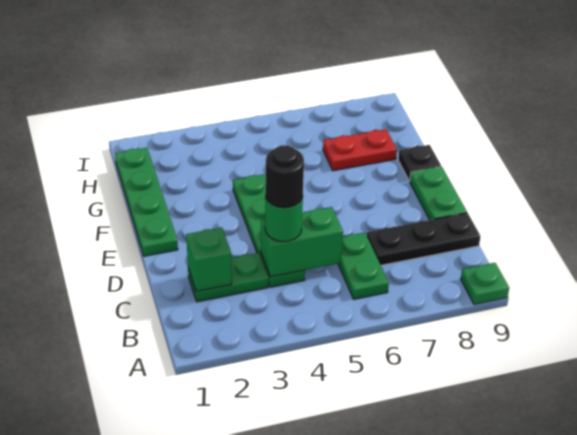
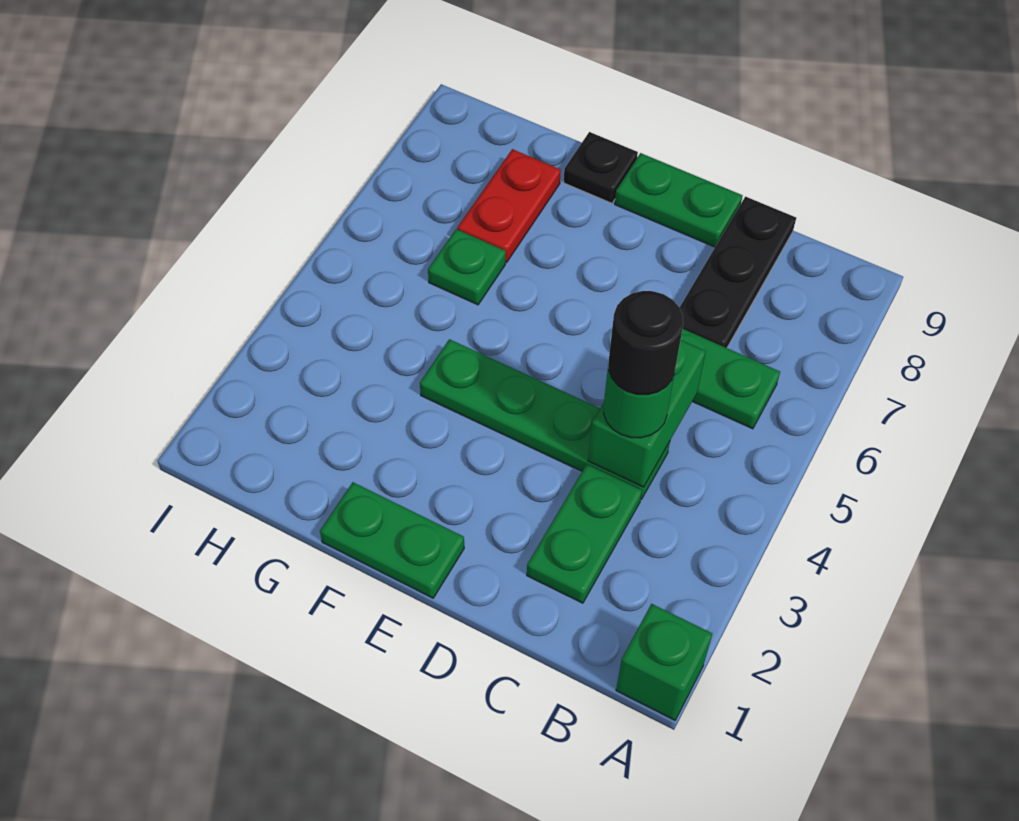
green 1x1 plate [461,263,509,304] -> green 1x1 plate moved to [428,229,506,305]
green 1x1 brick [186,227,232,291] -> green 1x1 brick moved to [616,604,712,720]
green 1x4 plate [115,148,178,256] -> green 1x2 plate [320,482,464,598]

